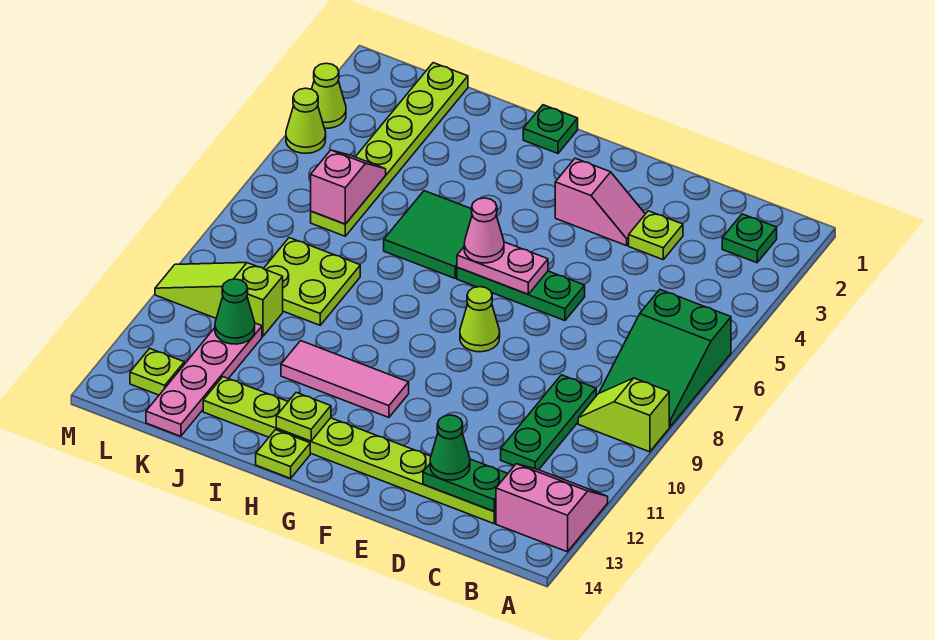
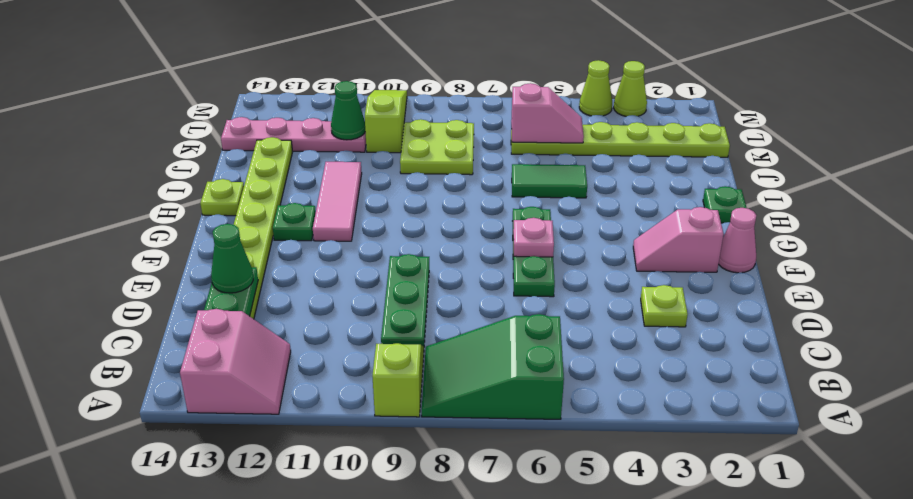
green 1x1 plate [722,214,777,263] -> green 1x1 plate moved to [273,203,316,241]
green 1x3 plate [501,375,596,470] -> green 1x3 plate turned to [381,254,429,346]
pink 1x2 slope [555,158,645,246] -> pink 1x2 slope turned to [633,207,724,272]
pink 1x2 plate [457,242,548,294] -> pink 1x1 plate [513,218,554,257]
lime 1x1 cone [460,287,500,352] -> none
pink 1x1 cone [464,198,504,263] -> pink 1x1 cone moved to [719,208,756,273]
green 2x2 tile [384,191,472,278] -> green 1x2 tile [512,164,587,198]
lime 1x1 plate [276,392,331,441] -> none
lime 1x1 plate [130,348,184,395] -> none

